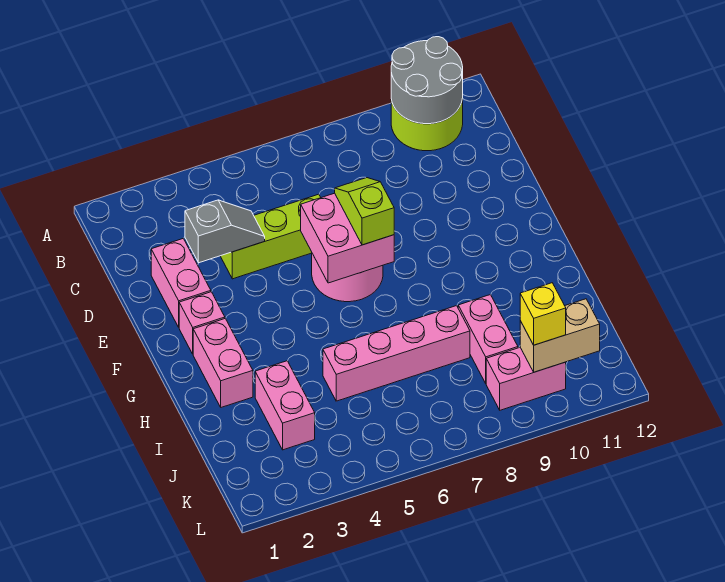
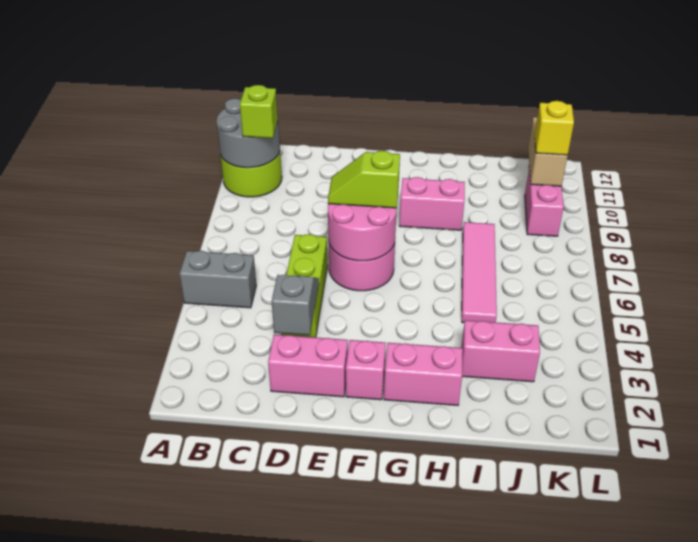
none -> grey 1x2 brick [180,251,256,308]
none -> lime 1x1 brick [240,85,278,138]
pink 2x2 brick [301,193,394,283] -> pink 2x2 round brick [328,204,397,261]
pink 1x4 brick [323,306,470,401] -> pink 1x4 tile [462,222,497,323]
pink 1x2 brick [458,295,518,383] -> pink 1x2 brick moved to [399,177,465,230]

